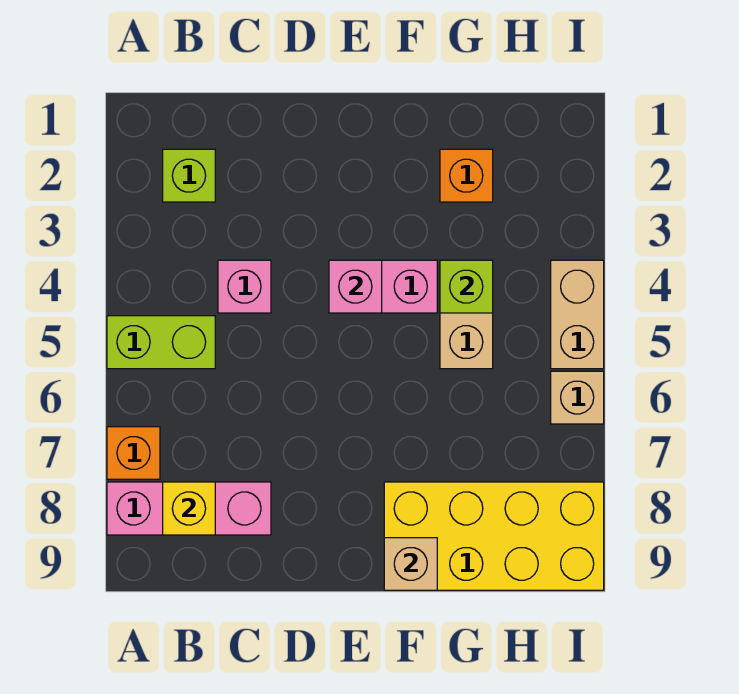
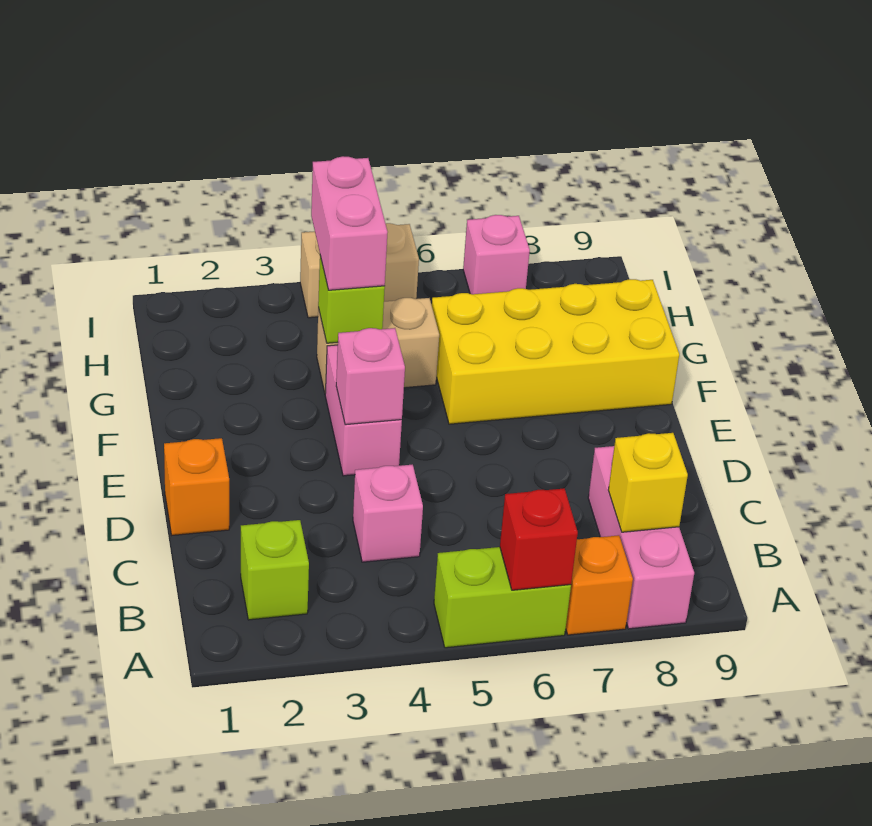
lime 1x2 brick [107,316,215,369] -> lime 1x2 brick turned to [434,547,571,648]
none -> red 1x1 brick [500,488,578,590]
yellow 2x4 brick [384,482,604,590] -> yellow 2x4 brick turned to [432,279,679,424]
tan 1x1 brick [384,538,437,590] -> none
orange 1x1 brick [440,149,493,202] -> orange 1x1 brick moved to [164,438,229,535]
none -> pink 1x2 brick [311,156,388,290]
tan 1x1 brick [551,371,604,424] -> none
none -> pink 1x1 brick [463,215,530,294]

